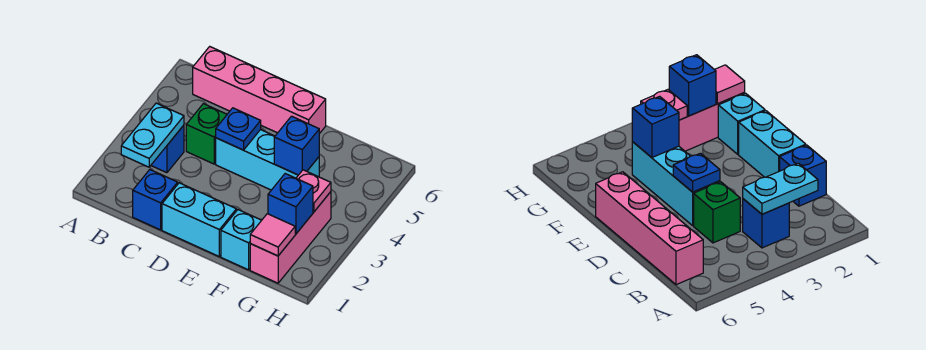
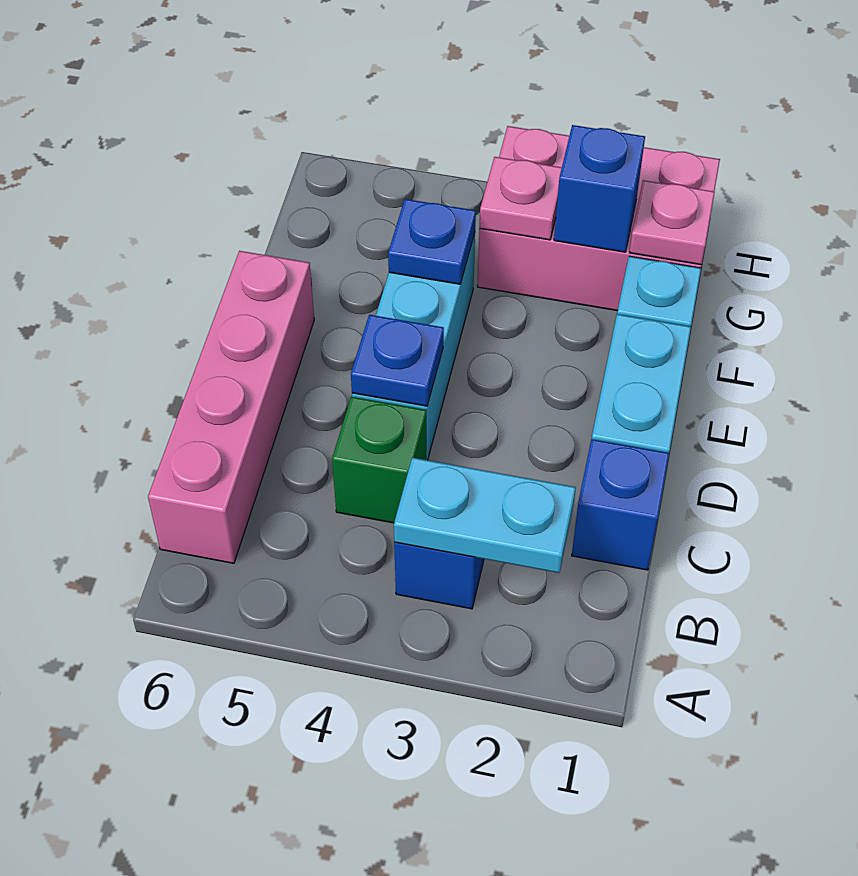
blue 1x1 brick [274,116,319,175] -> blue 1x1 plate [388,199,476,284]
pink 1x3 brick [250,192,331,283] -> pink 2x3 brick [478,126,720,311]
pink 1x1 tile [250,214,295,256] -> pink 1x1 plate [629,180,715,265]

